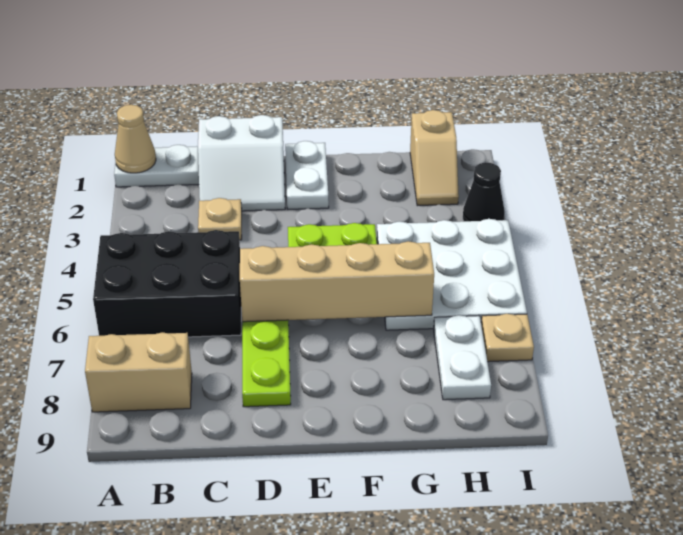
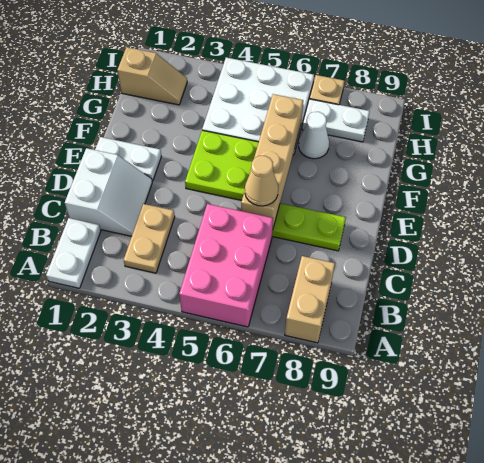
tan 1x1 cone [115,105,156,173] -> tan 1x1 cone moved to [245,156,278,206]
black 2x3 brick [93,230,241,337] -> pink 2x3 brick [179,204,273,327]
tan 1x1 plate [198,198,242,240] -> tan 1x2 plate [124,204,175,273]
none -> white 1x1 cone [299,112,329,159]
black 1x1 cone [463,162,505,221] -> none

